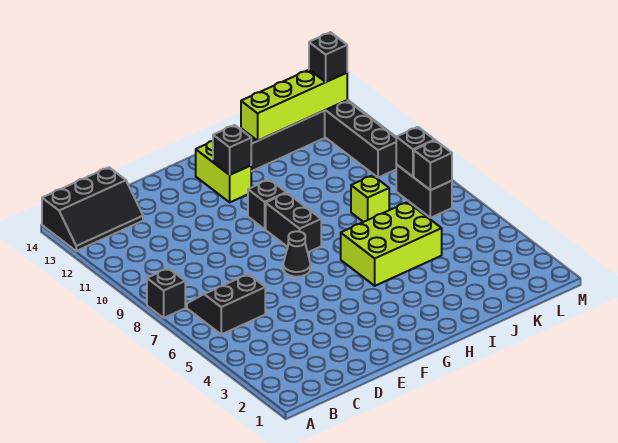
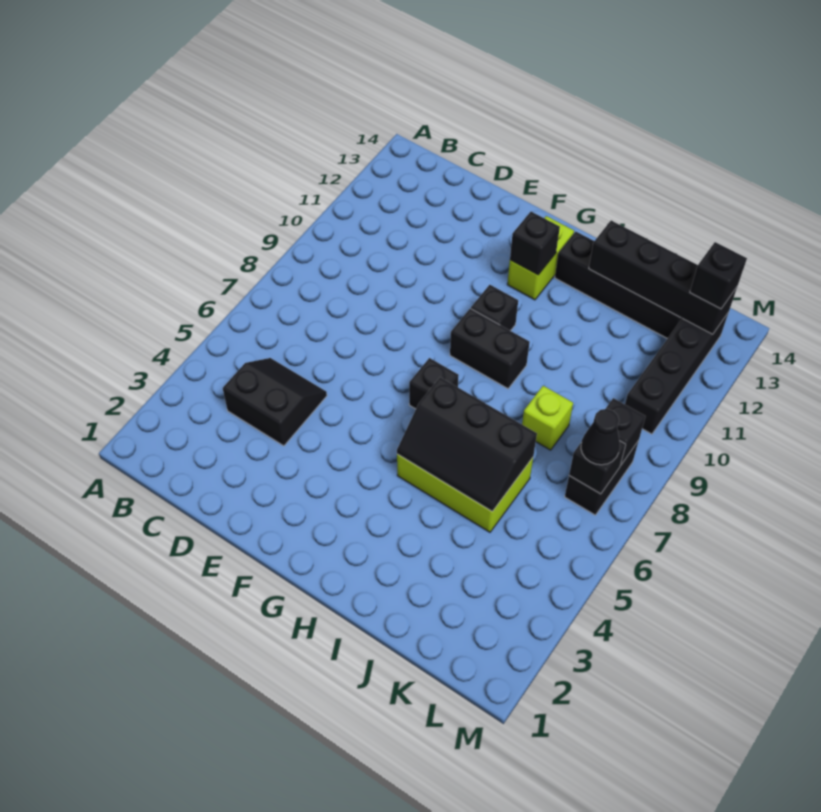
black 1x1 brick [147,268,185,318] -> black 1x1 brick moved to [409,358,459,409]
black 2x3 slope [42,167,143,251] -> black 2x3 slope moved to [397,377,537,511]
black 2x2 slope [187,274,265,334] -> black 2x2 slope moved to [223,358,327,446]
black 1x1 cone [283,231,311,277] -> black 1x1 cone moved to [581,409,620,465]
black 1x2 brick [266,193,321,252] -> black 1x2 brick turned to [450,309,530,389]
lime 1x4 brick [241,70,347,141] -> black 1x4 brick [589,220,737,334]

